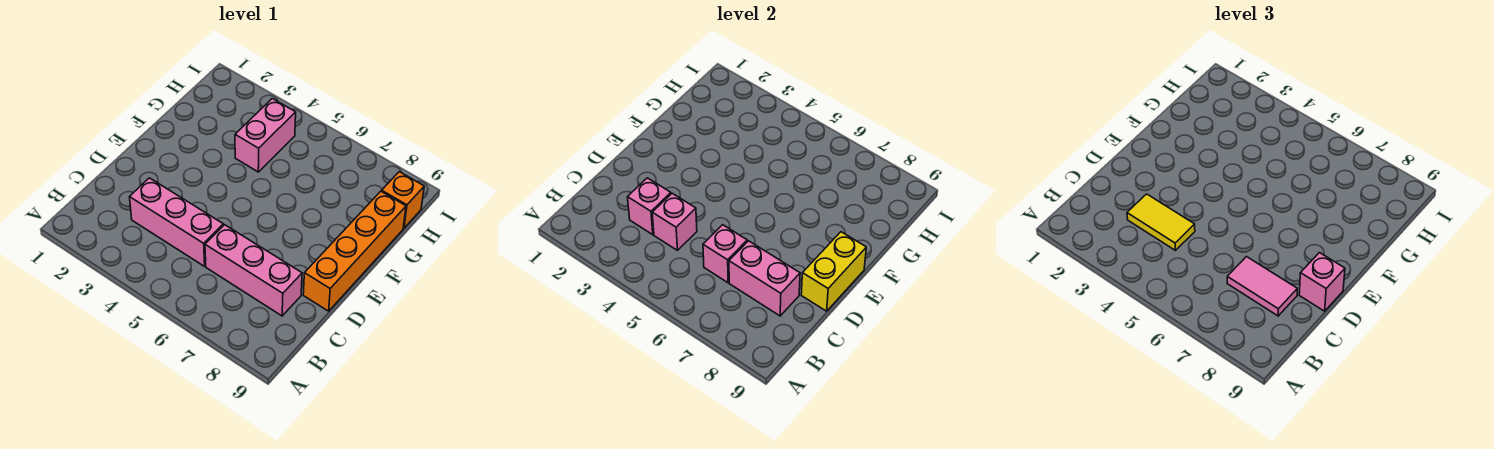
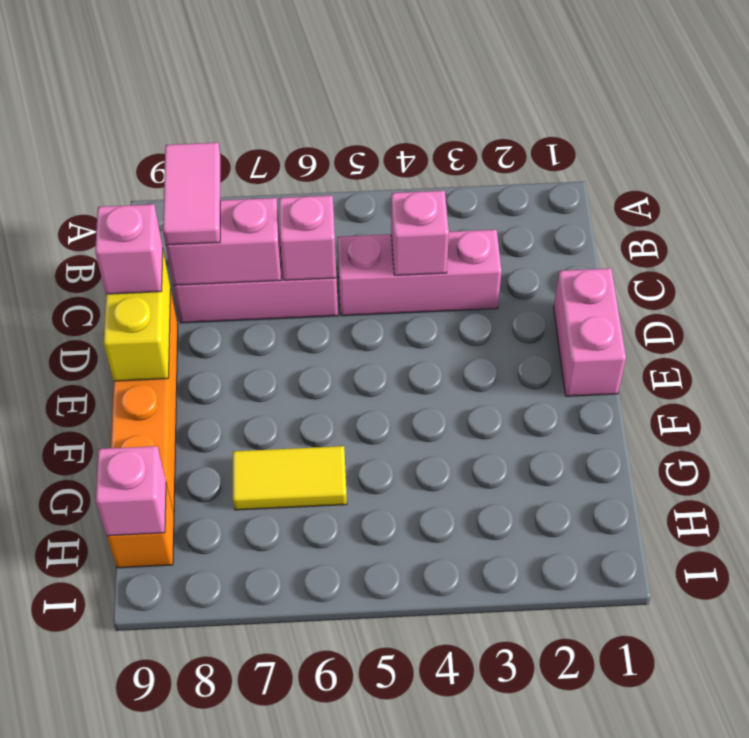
pink 1x1 brick [628,178,671,235] -> pink 1x1 brick moved to [96,446,166,536]
yellow 1x2 tile [1127,194,1195,250] -> yellow 1x2 tile moved to [233,446,347,510]
pink 1x2 tile [1227,257,1297,316] -> pink 1x2 tile turned to [163,143,220,245]
pink 1x2 brick [235,99,296,172] -> pink 1x2 brick moved to [554,268,626,396]

